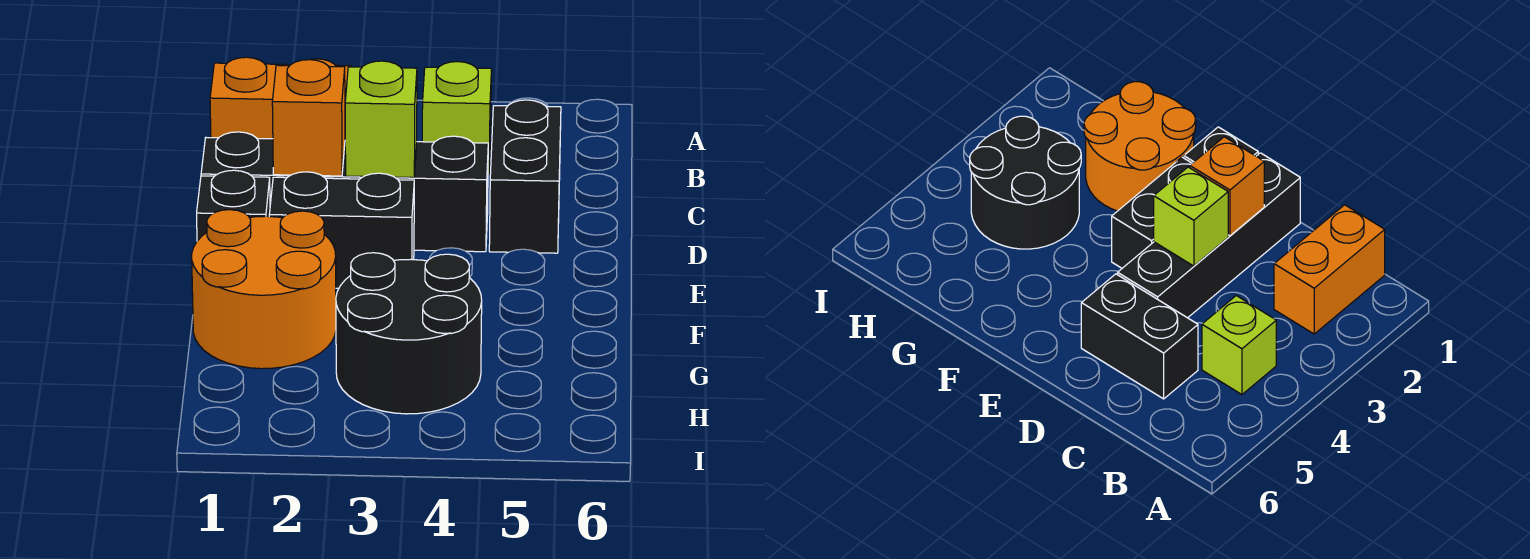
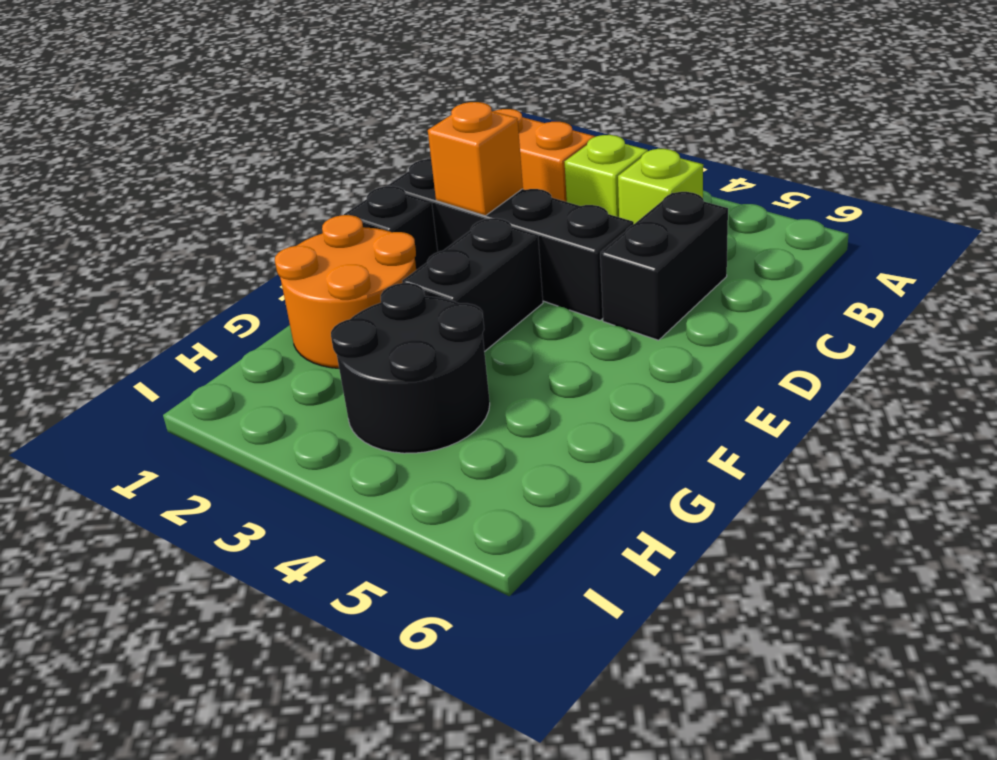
lime 1x1 brick [345,61,417,178] -> lime 1x1 brick moved to [564,135,648,217]
black 1x2 brick [269,172,414,288] -> black 1x2 brick turned to [402,218,543,352]

